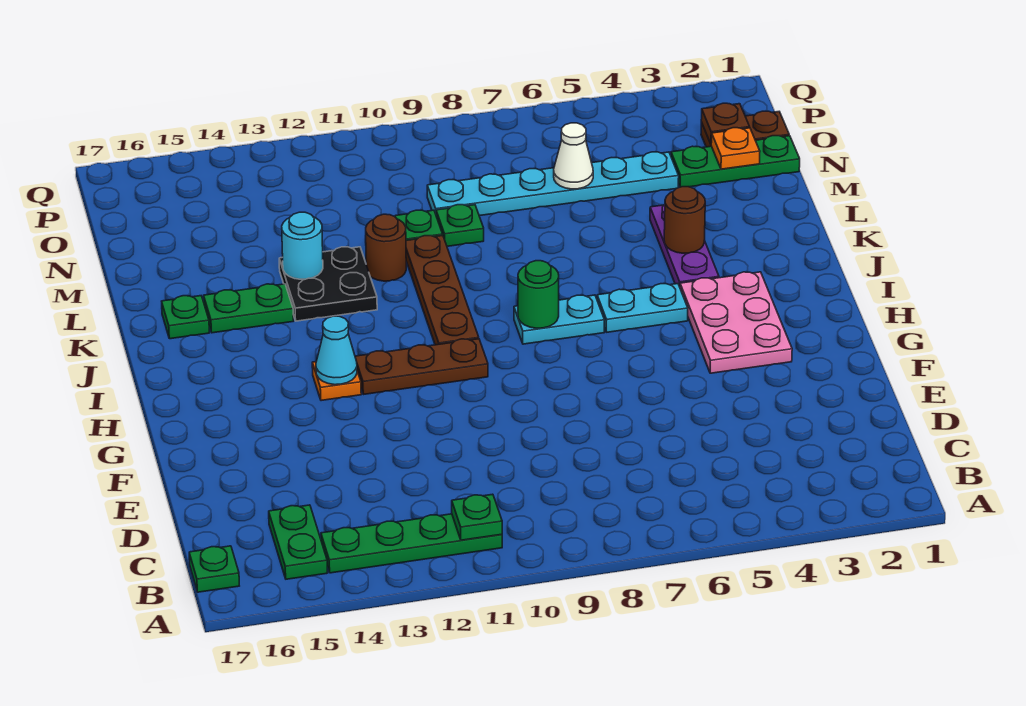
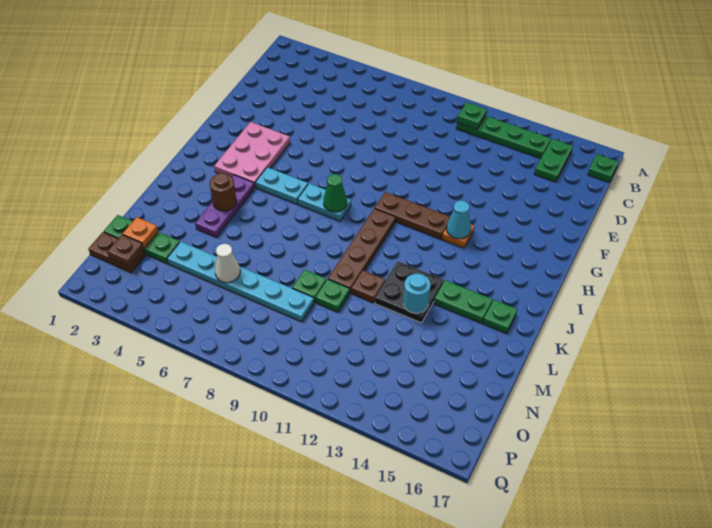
green 1x1 round brick [518,261,559,328] -> green 1x1 cone [323,174,347,212]
brown 1x1 round brick [365,214,406,281] -> brown 1x1 plate [351,270,385,303]

